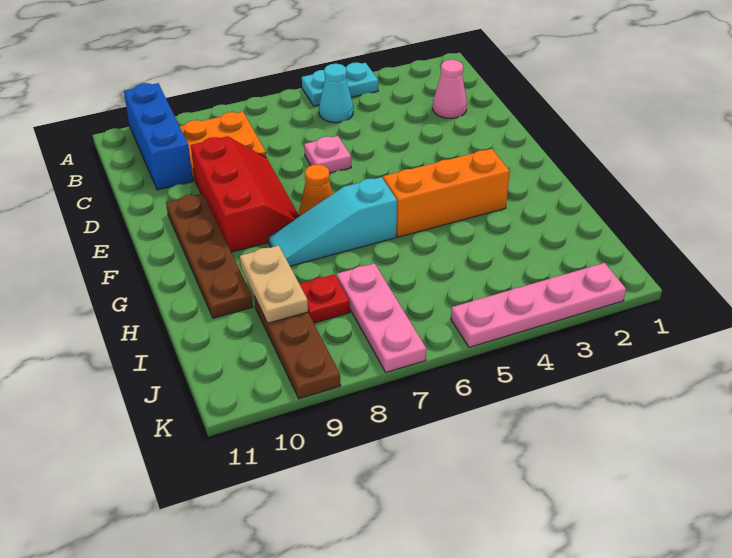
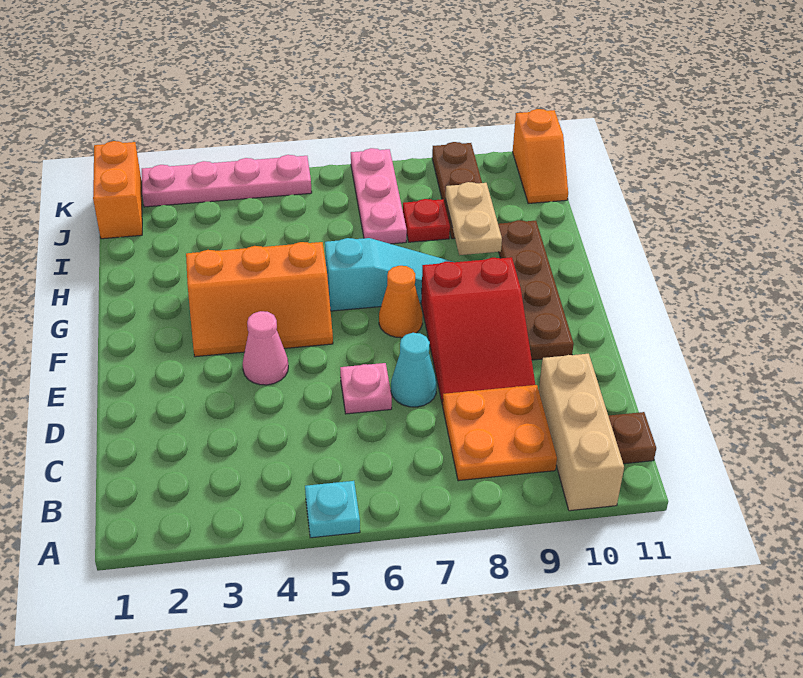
cyan 1x2 plate [302,63,378,106] -> cyan 1x1 plate [305,481,360,538]
blue 1x3 brick [124,83,193,190] -> tan 1x3 brick [539,354,624,511]
cyan 1x1 cone [319,64,353,123] -> cyan 1x1 cone moved to [391,333,437,407]
none -> brown 1x1 plate [609,412,656,464]
pink 1x1 cone [433,60,467,118] -> pink 1x1 cone moved to [243,311,288,385]
red 2x3 slope [191,136,299,252] -> red 2x3 slope turned to [421,257,535,405]
none -> orange 1x2 brick [93,141,142,239]
none -> orange 1x2 slope [513,109,568,204]

